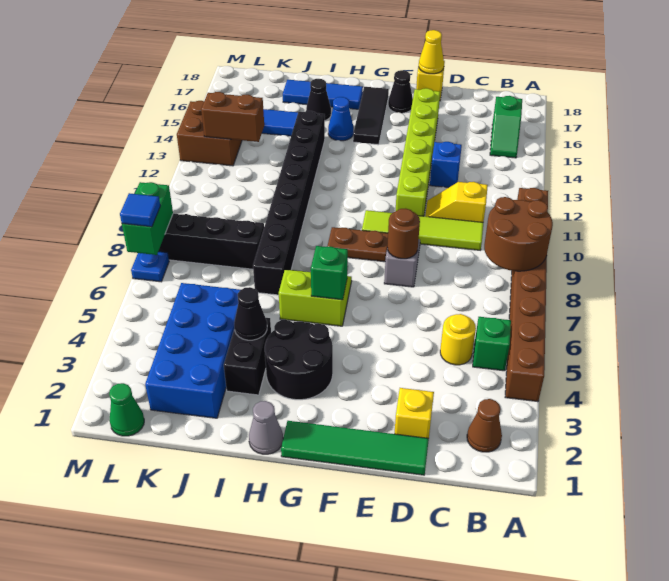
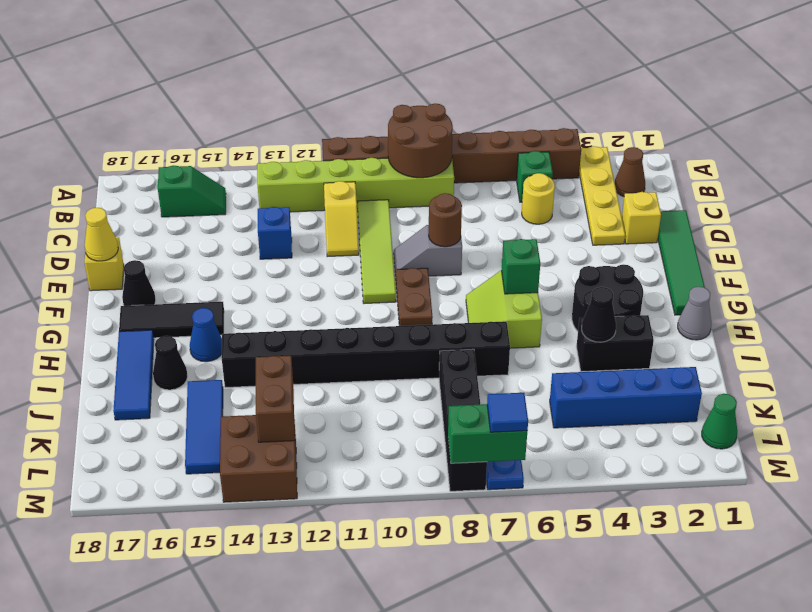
none -> yellow 1x4 plate [579,146,625,245]
lime 1x6 brick [396,88,440,216] -> lime 1x6 brick moved to [257,158,454,212]
blue 2x4 brick [145,283,240,418] -> blue 1x4 brick [550,367,702,428]

